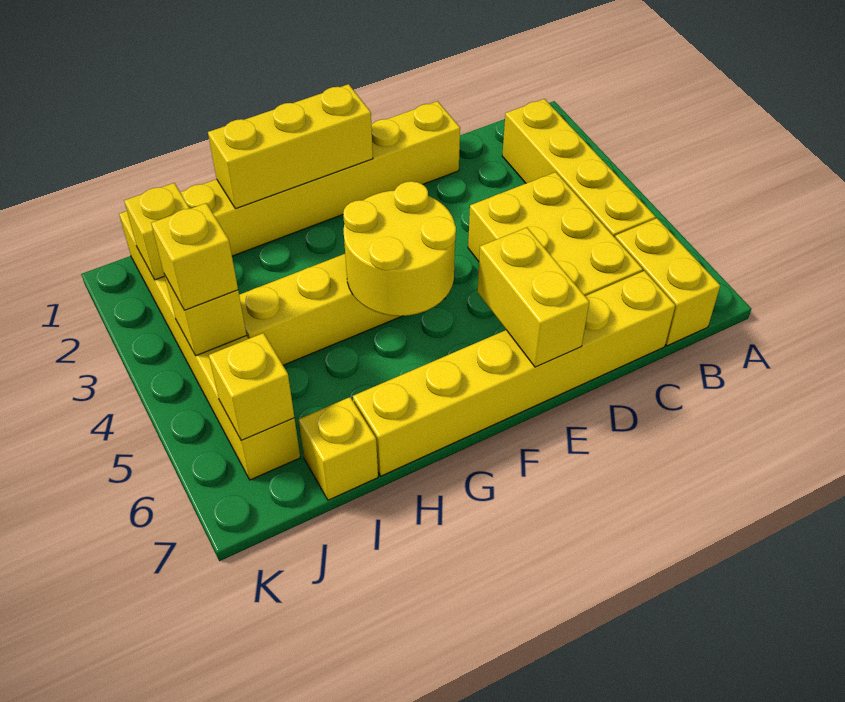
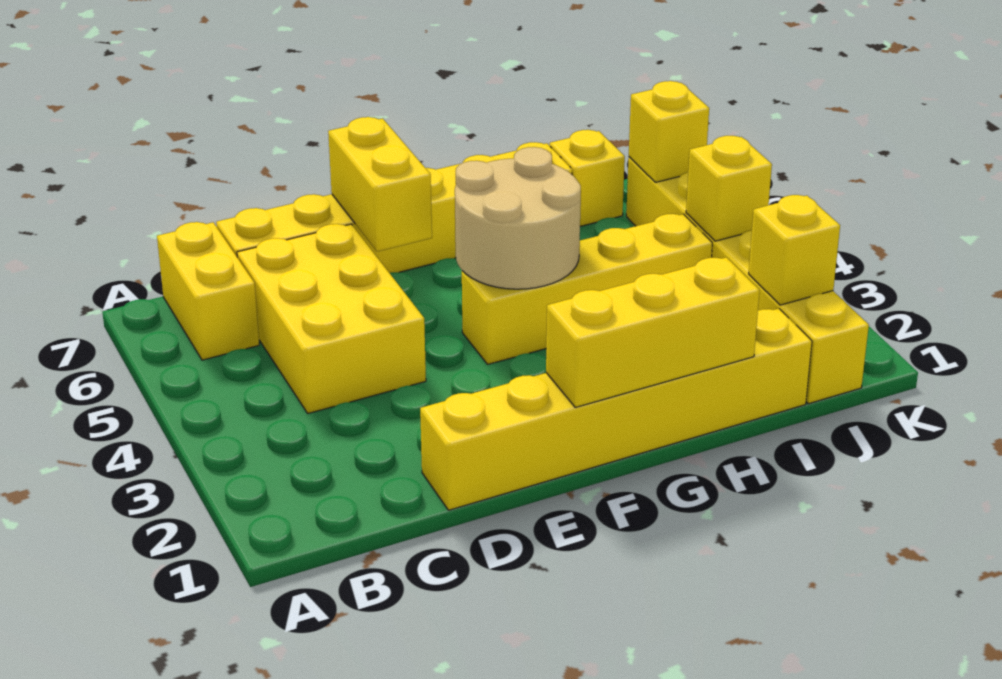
yellow 1x4 brick [502,99,655,237] -> none
yellow 2x2 round brick [343,181,456,316] -> tan 2x2 round brick [455,147,581,289]
yellow 1x1 brick [151,203,238,310] -> none

